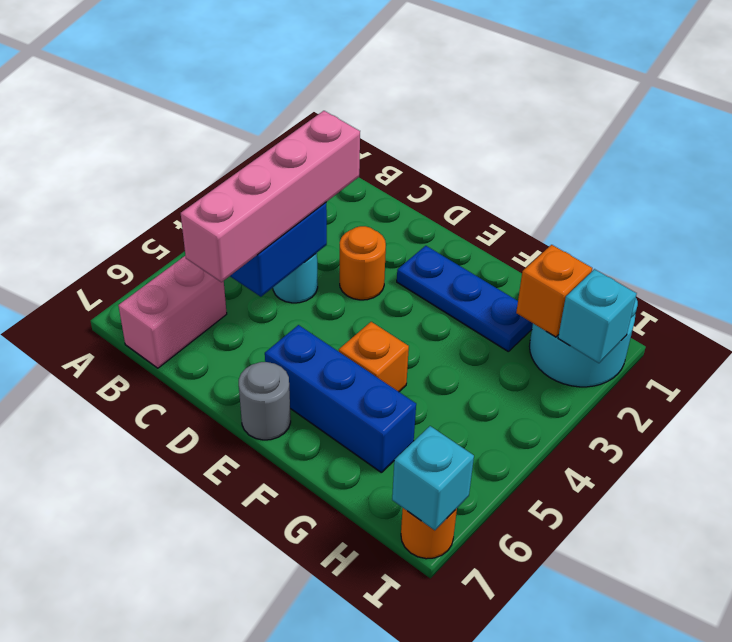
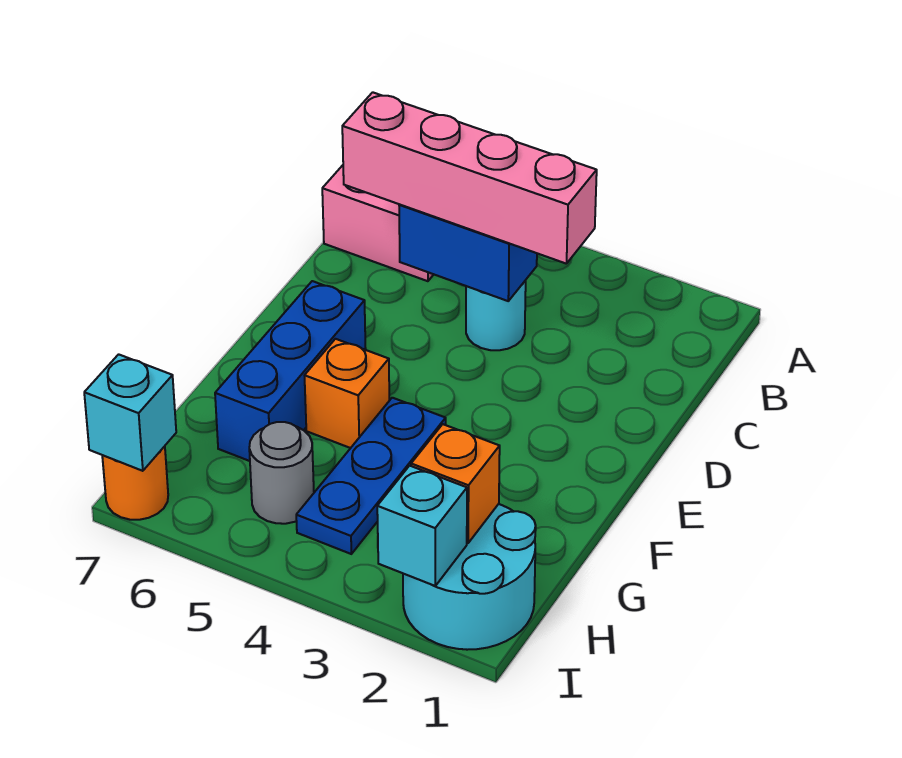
orange 1x1 round brick [340,226,386,300] -> none
blue 1x3 plate [397,246,533,352] -> blue 1x3 plate moved to [296,398,446,554]
grey 1x1 round brick [239,362,291,440] -> grey 1x1 round brick moved to [249,422,314,524]

